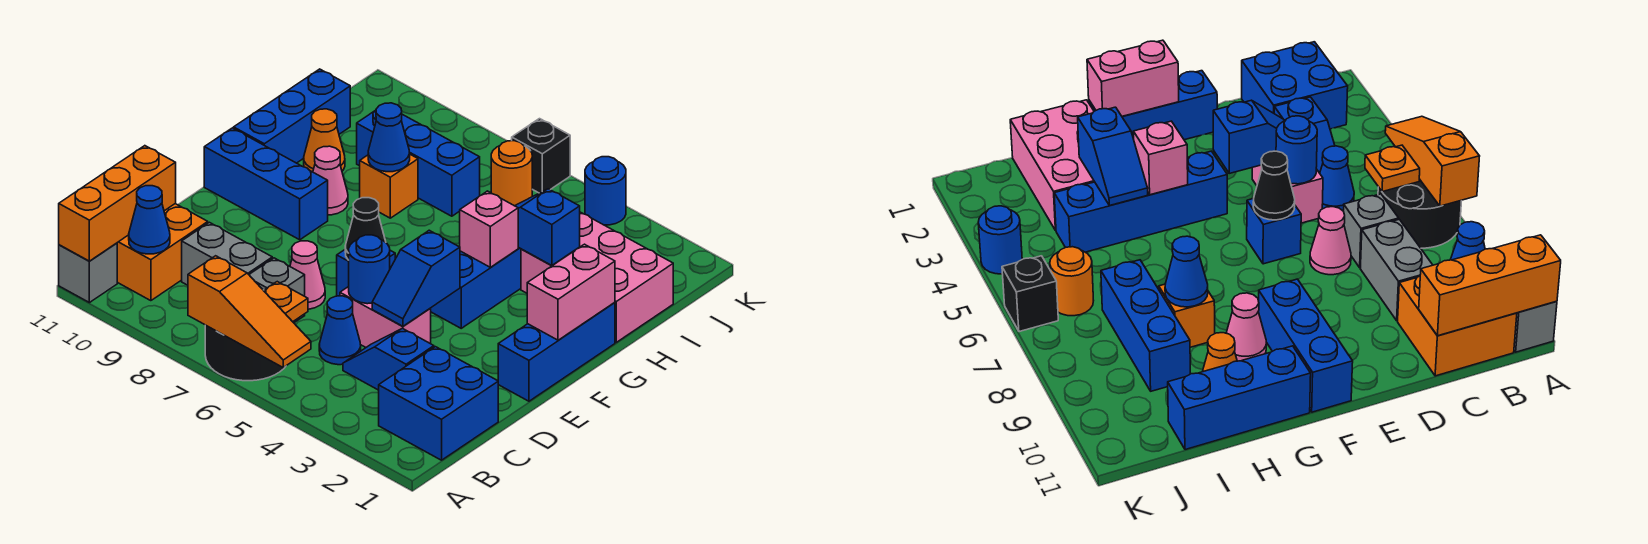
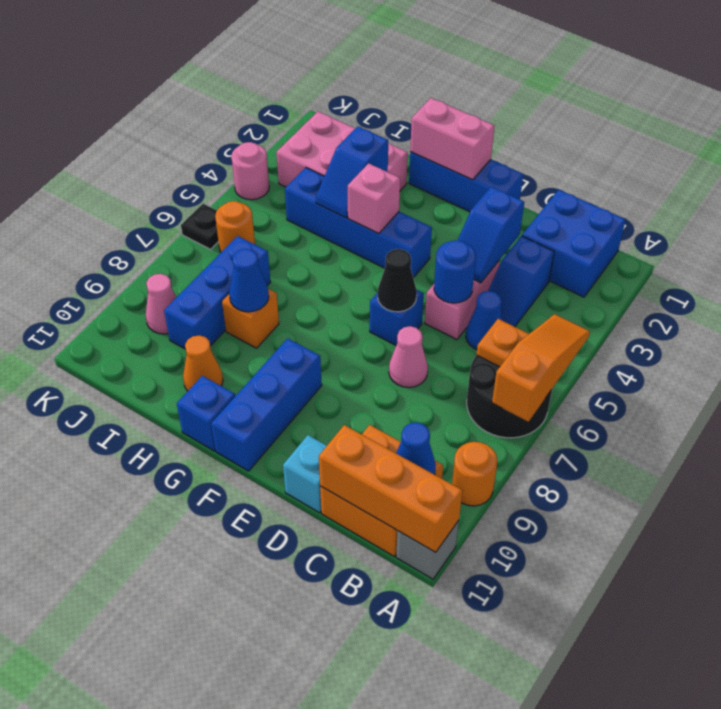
none -> orange 1x1 round brick [452,442,497,506]
grey 1x1 brick [249,258,305,323] -> none
grey 1x2 brick [182,222,272,285] -> none
blue 1x2 slope [372,230,460,326] -> blue 1x2 slope turned to [458,187,524,283]
none -> cyan 1x1 brick [283,435,327,513]
pink 1x1 cone [313,146,348,215] -> pink 1x1 cone moved to [146,274,176,334]
blue 1x3 brick [234,69,350,163] -> blue 1x1 brick [177,376,235,451]
pink 2x3 brick [521,212,673,342] -> pink 2x3 brick turned to [276,112,408,191]
blue 1x1 round brick [585,157,626,225] -> pink 1x1 round brick [231,142,269,200]
black 1x1 brick [512,119,570,193] -> black 1x1 plate [181,204,219,249]

